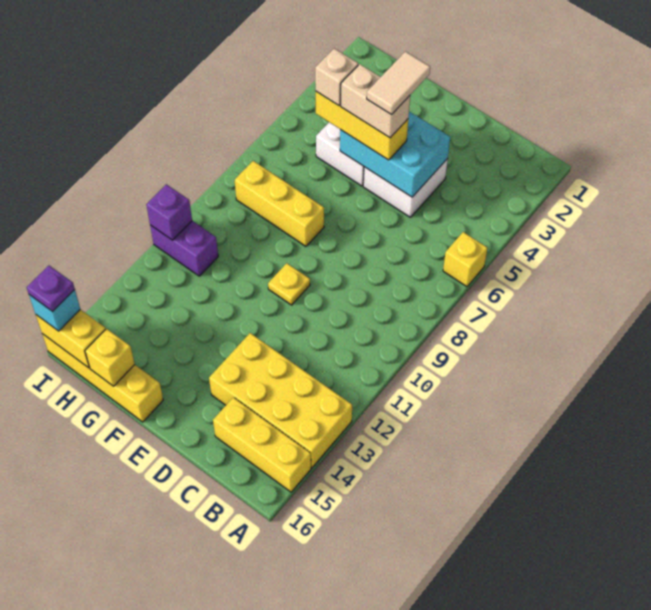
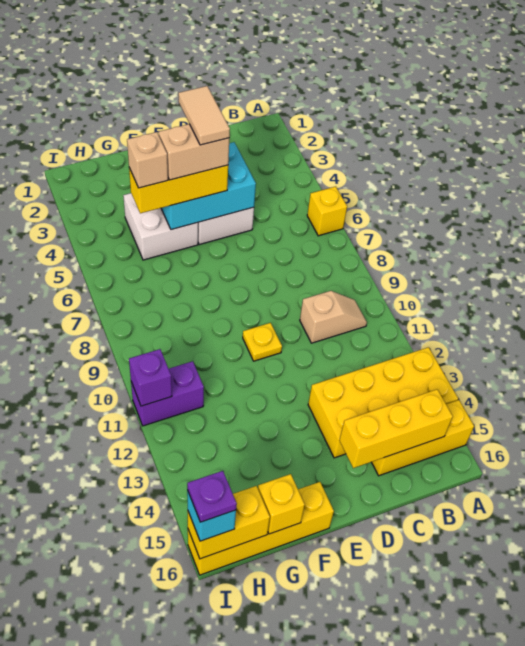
none -> tan 1x2 slope [300,291,367,343]
yellow 1x3 brick [235,161,324,246] -> yellow 1x3 brick moved to [339,389,453,468]

